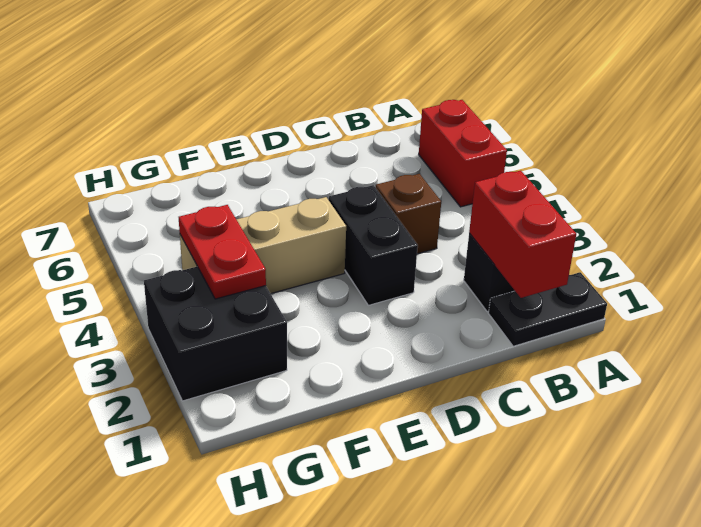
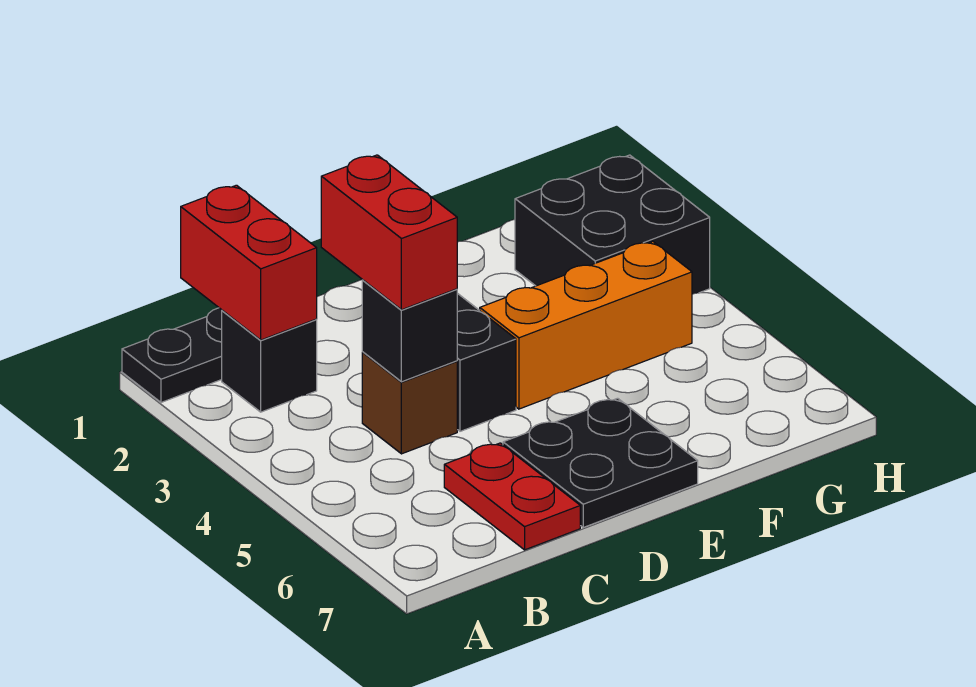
red 1x2 brick [419,100,507,207] -> red 1x2 brick moved to [321,155,457,310]
none -> black 1x1 brick [362,280,457,382]
none -> black 2x2 plate [503,398,698,527]
tan 1x3 brick [180,197,346,294] -> orange 1x3 brick [480,242,692,409]
red 1x2 plate [179,205,266,299] -> red 1x2 plate moved to [444,443,580,550]

